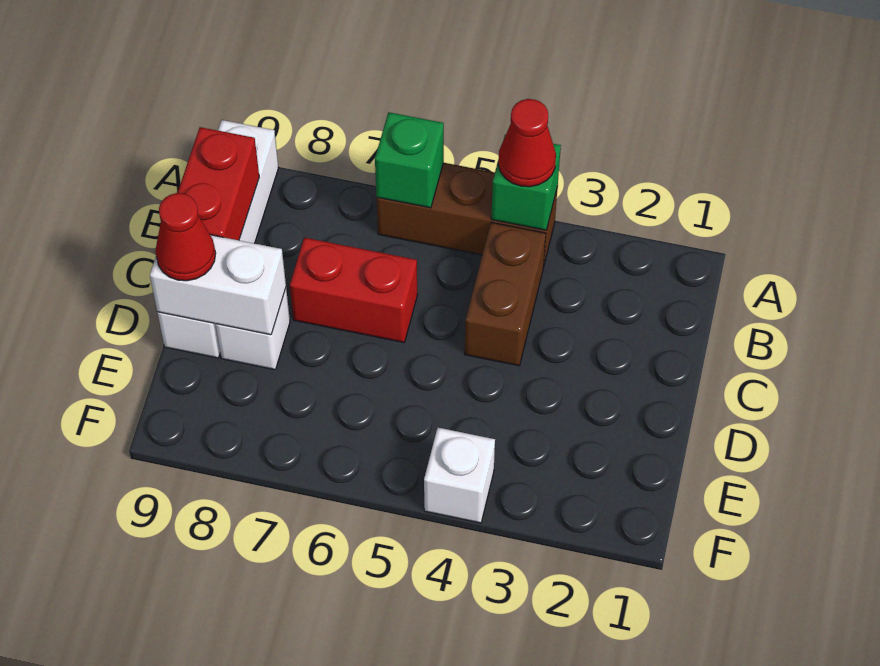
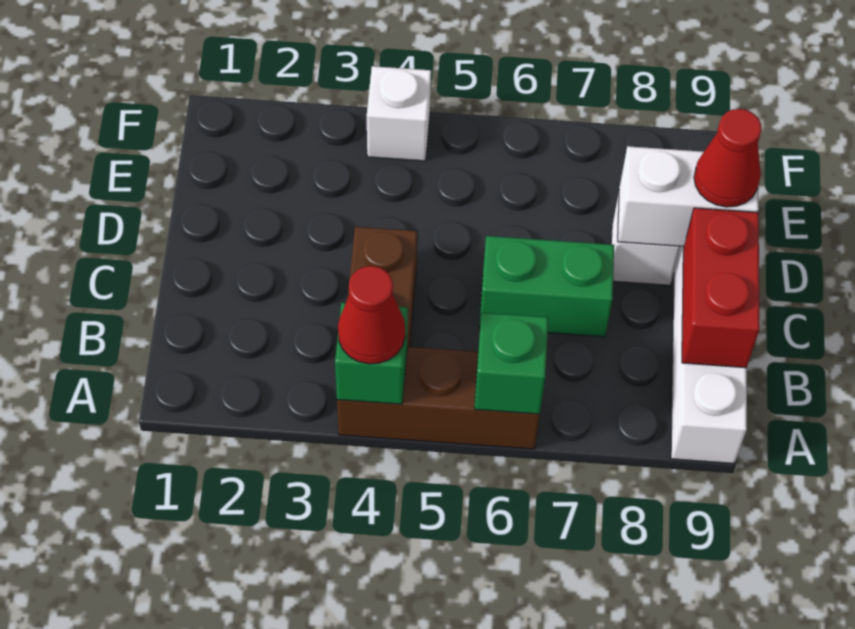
red 1x2 brick [290,238,417,342] -> green 1x2 brick [479,236,614,337]

